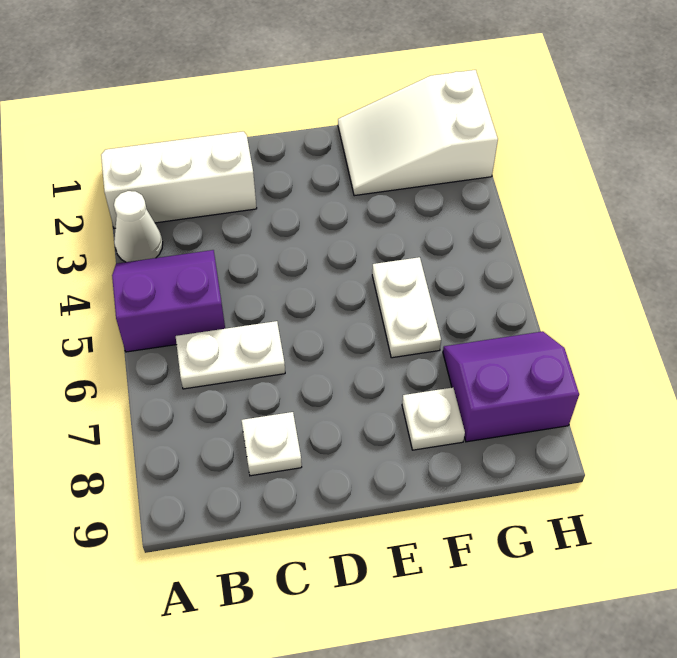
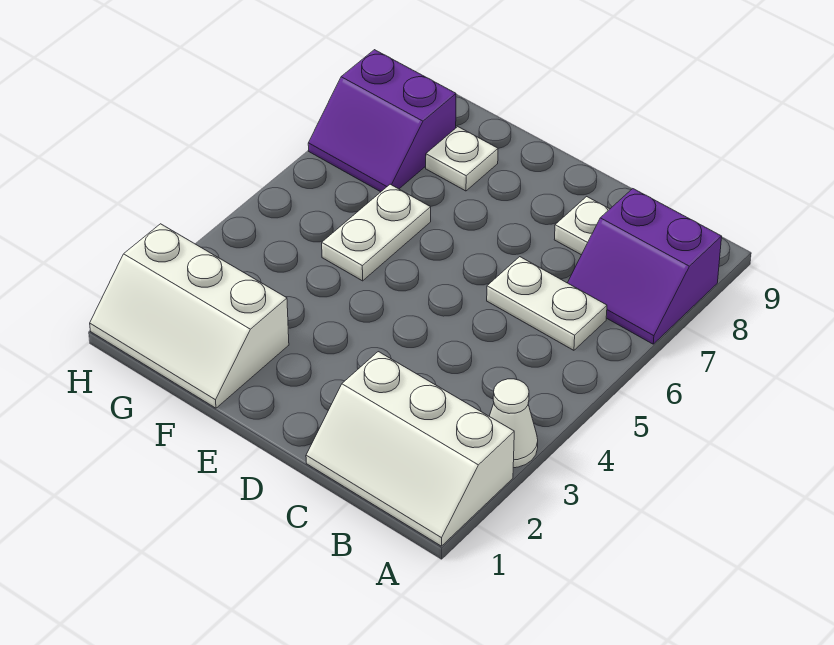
purple 2x2 slope [112,250,225,352] -> purple 2x2 slope moved to [568,189,722,344]
white 2x3 slope [338,70,498,196] -> white 2x3 slope turned to [90,224,289,408]

